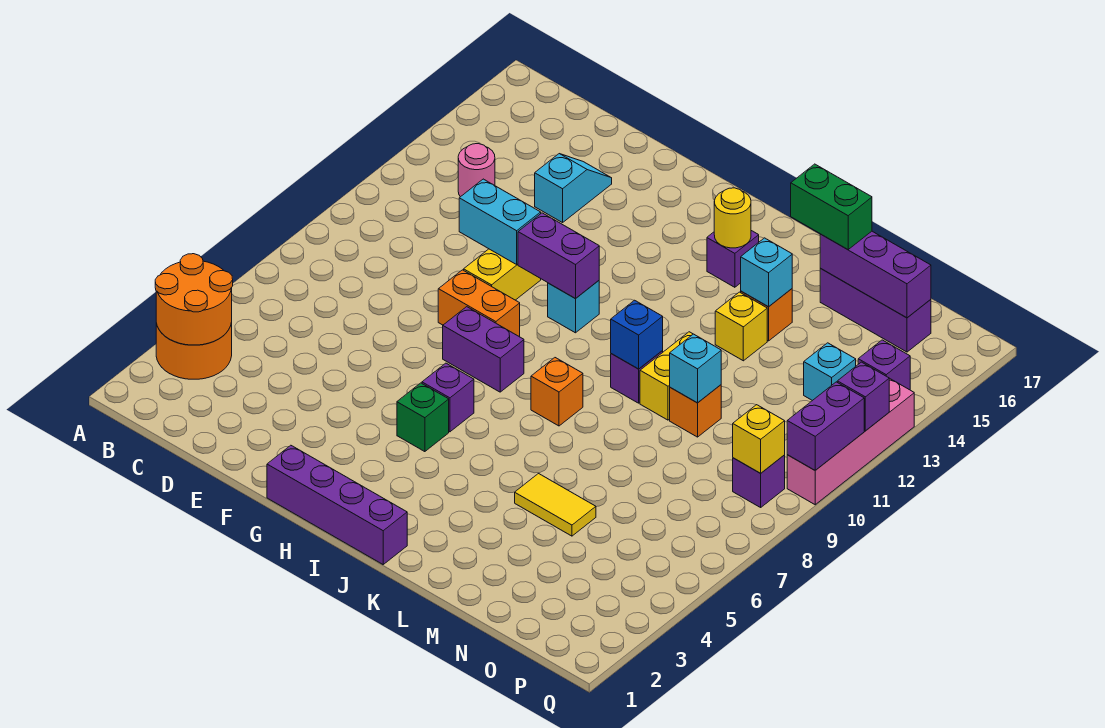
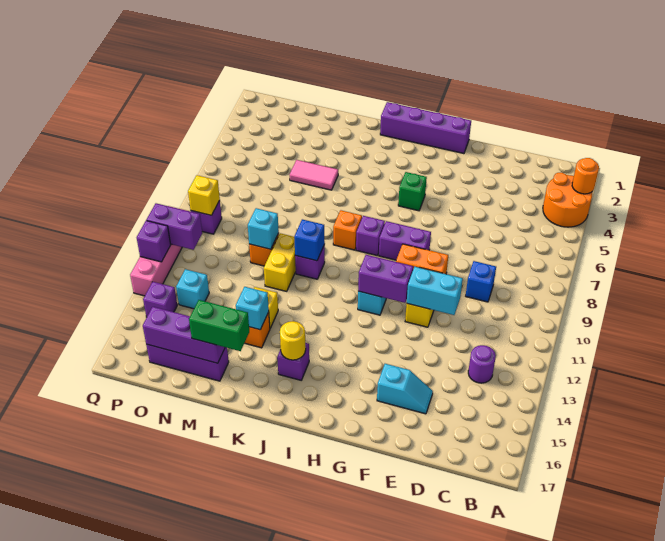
orange 2x2 round brick [155,254,233,345] -> orange 1x1 round brick [572,158,599,194]
pink 1x1 round brick [458,144,495,197] -> purple 1x1 round brick [468,345,496,383]
none -> blue 1x1 brick [466,261,496,302]
cyan 1x2 slope [535,154,612,223] -> cyan 1x2 slope turned to [377,364,433,414]
purple 1x1 brick [422,363,474,432] -> purple 1x1 brick moved to [356,216,385,255]
yellow 1x2 tile [515,474,596,536] -> pink 1x2 tile [290,160,338,190]
purple 1x2 brick [787,382,864,470] -> purple 1x2 brick turned to [147,203,202,250]

